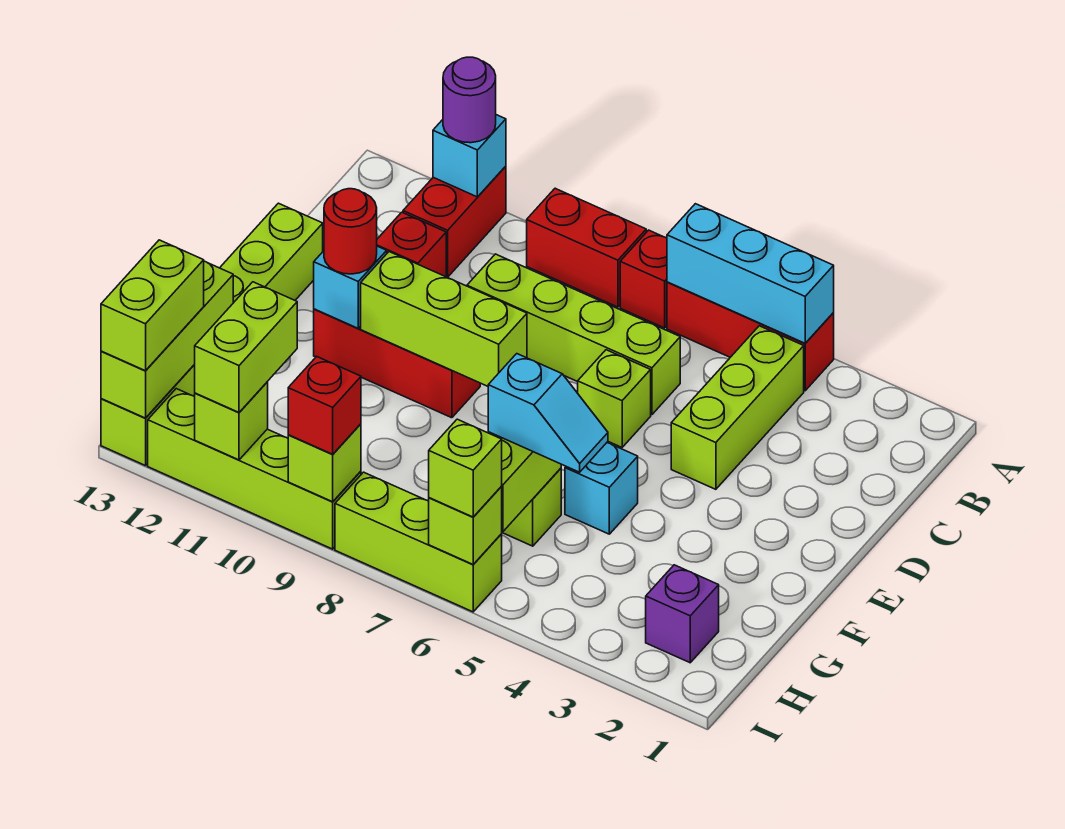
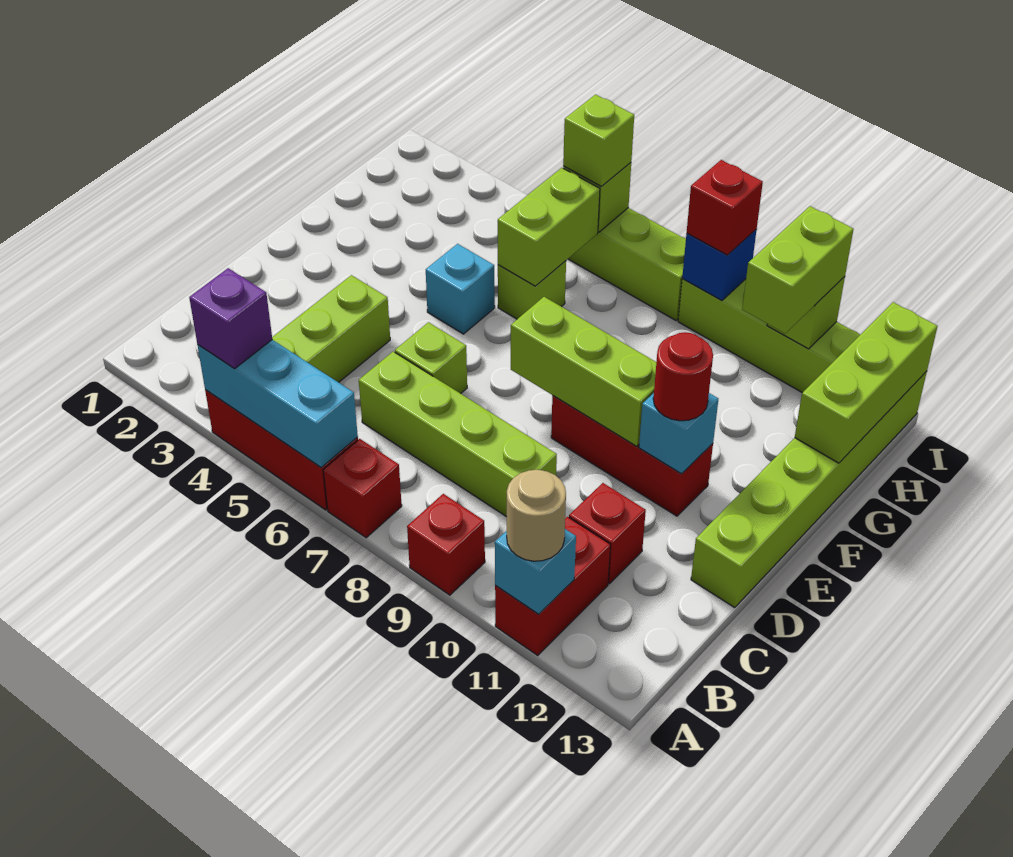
red 1x2 brick [527,188,646,307] -> red 1x1 brick [407,494,485,595]
purple 1x1 round brick [443,57,496,143] -> tan 1x1 round brick [507,470,566,561]
cyan 1x2 slope [488,354,608,472] -> none
purple 1x1 brick [646,565,719,663] -> purple 1x1 brick moved to [189,268,272,369]
lime 1x2 brick [101,240,204,371] -> none
lime 1x1 brick [288,424,361,502] -> blue 1x1 brick [682,229,757,300]

